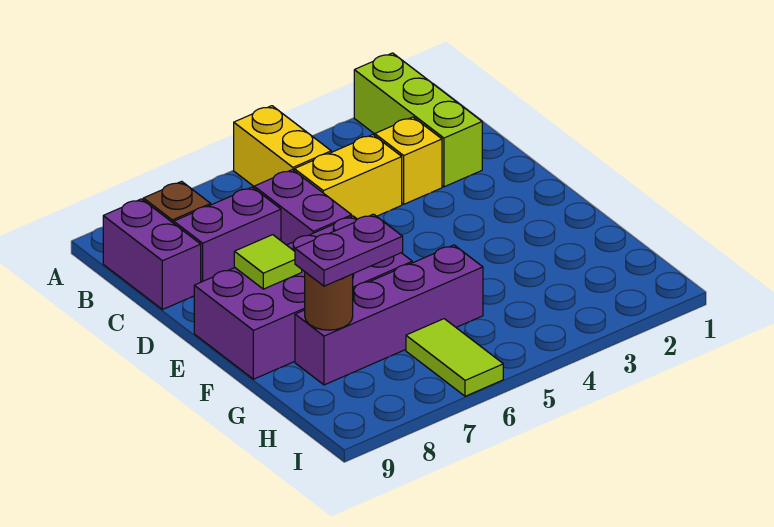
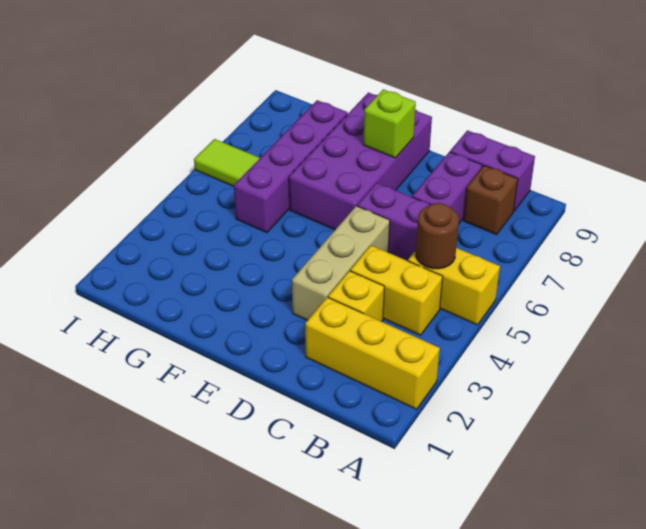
lime 1x3 brick [354,53,482,187] -> yellow 1x3 brick [305,297,440,409]
yellow 1x2 brick [294,135,402,219] -> yellow 1x2 brick turned to [350,245,443,335]
none -> tan 1x3 brick [292,206,390,320]
lime 1x1 tile [234,235,302,289] -> lime 1x1 brick [363,89,416,158]
purple 1x2 plate [295,214,403,286] -> none
brown 1x1 round brick [305,272,353,330] -> brown 1x1 round brick moved to [416,203,459,269]

